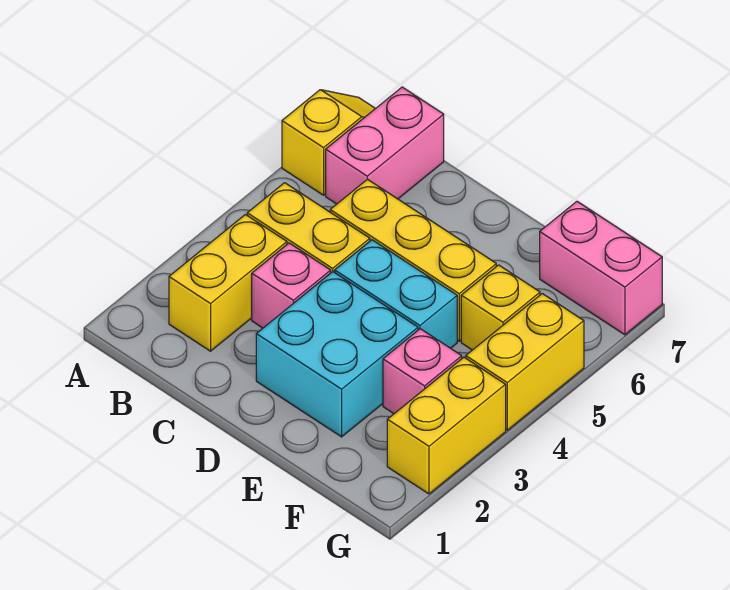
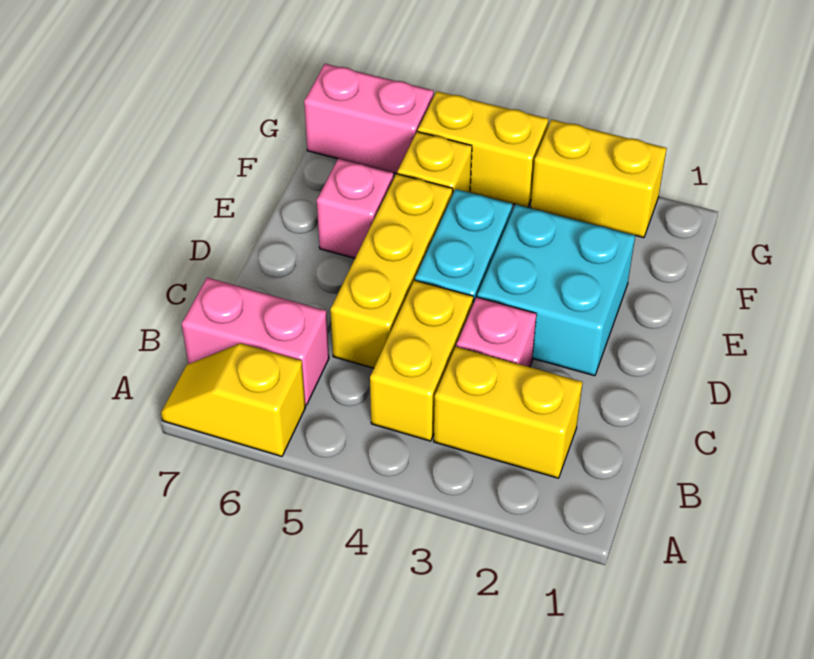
pink 1x1 brick [383,329,462,414] -> pink 1x1 brick moved to [317,159,394,258]
pink 1x2 brick [540,202,662,335] -> pink 1x2 brick turned to [304,64,434,174]

